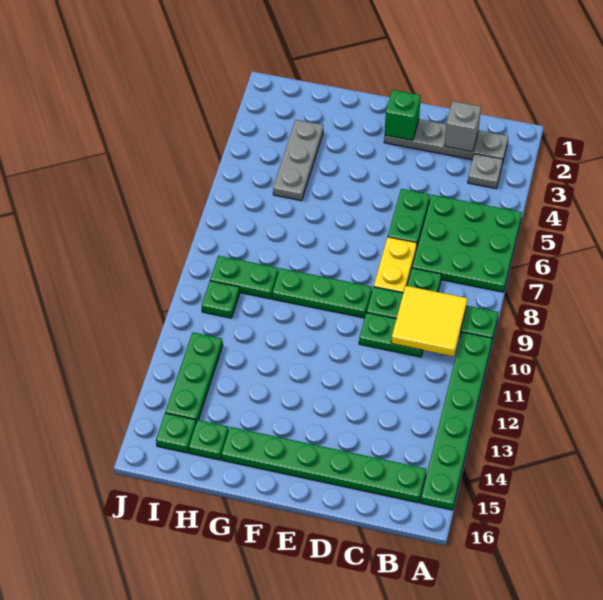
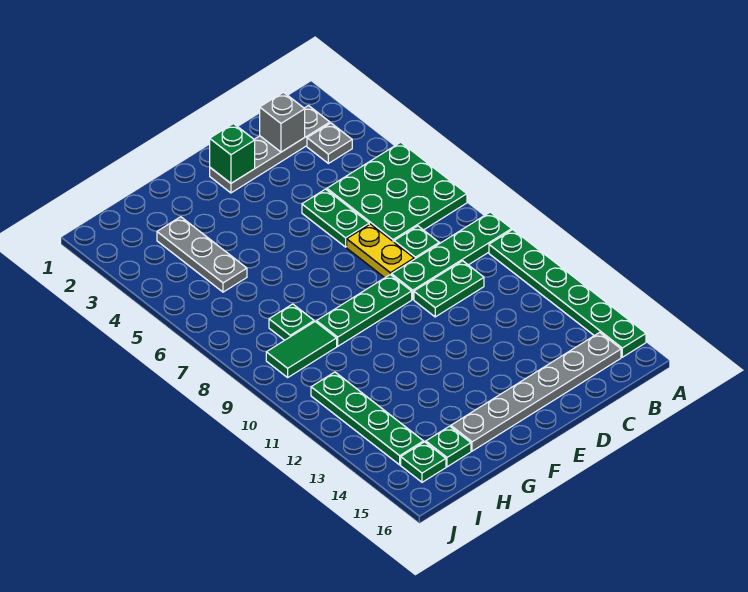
yellow 2x2 tile [391,286,468,356] -> none
green 1x6 plate [221,427,426,503] -> grey 1x6 plate [451,332,621,451]
green 1x2 plate [210,256,278,299] -> green 1x2 tile [266,322,337,377]
green 1x1 plate [202,281,240,318] -> green 1x1 plate moved to [269,304,314,340]
green 1x3 plate [166,332,223,423] -> green 1x4 plate [311,372,424,465]

